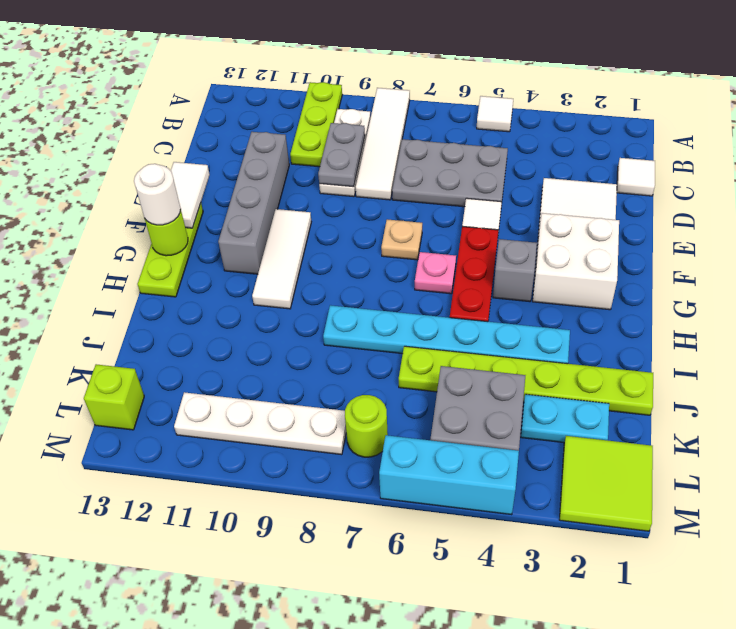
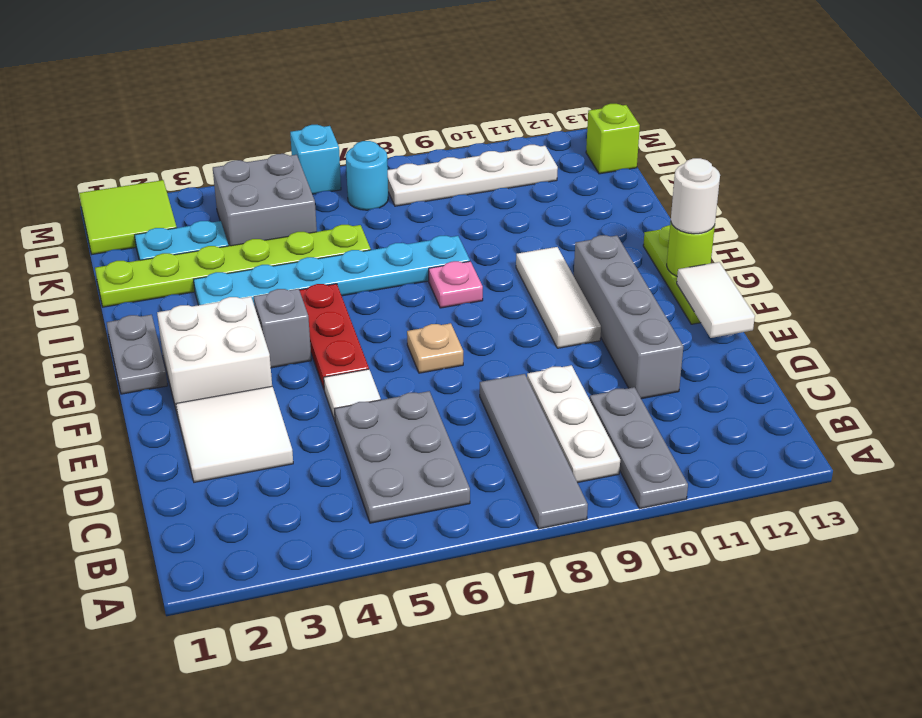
white 1x1 tile [477,96,513,132] -> none
white 1x4 tile [356,88,410,200] -> grey 1x4 tile [480,374,588,529]
lime 1x3 plate [290,82,342,167] -> grey 1x3 plate [590,387,688,508]
white 1x1 tile [617,158,655,196] -> none
grey 2x3 plate [392,139,508,207] -> grey 2x3 plate turned to [335,391,470,523]
grey 1x2 plate [318,123,365,187] -> grey 1x2 plate moved to [107,315,168,394]
pink 1x1 plate [415,252,456,294] -> pink 1x1 plate moved to [429,261,483,308]
lime 1x1 round brick [345,395,388,457] -> cyan 1x1 round brick [346,141,388,210]
cyan 1x3 brick [379,435,519,515] -> cyan 1x1 brick [290,125,341,194]

